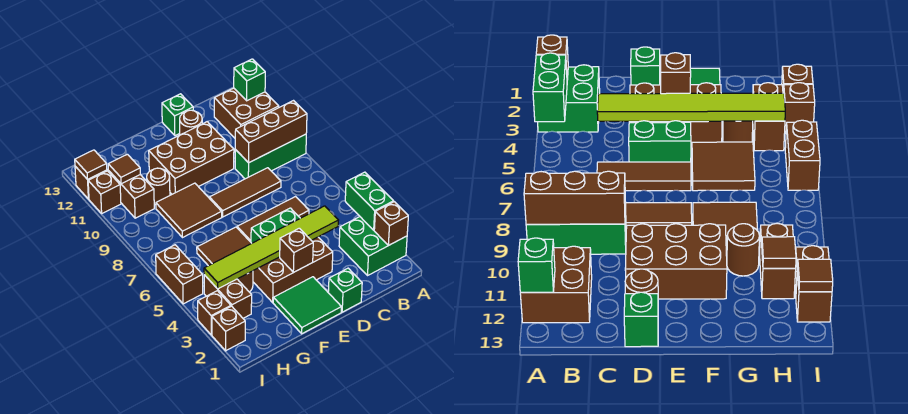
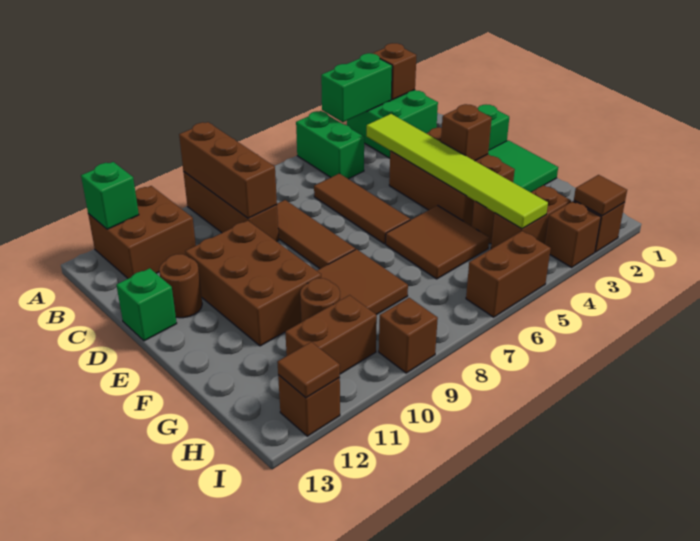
green 1x3 brick [235,134,306,179] -> brown 1x3 brick [184,172,279,241]
green 1x2 brick [251,208,300,243] -> green 1x2 brick moved to [296,111,364,179]
brown 1x1 tile [108,154,140,184] -> brown 1x1 tile moved to [574,175,627,216]
brown 1x1 brick [88,171,121,213] -> brown 1x1 brick moved to [379,298,438,373]

